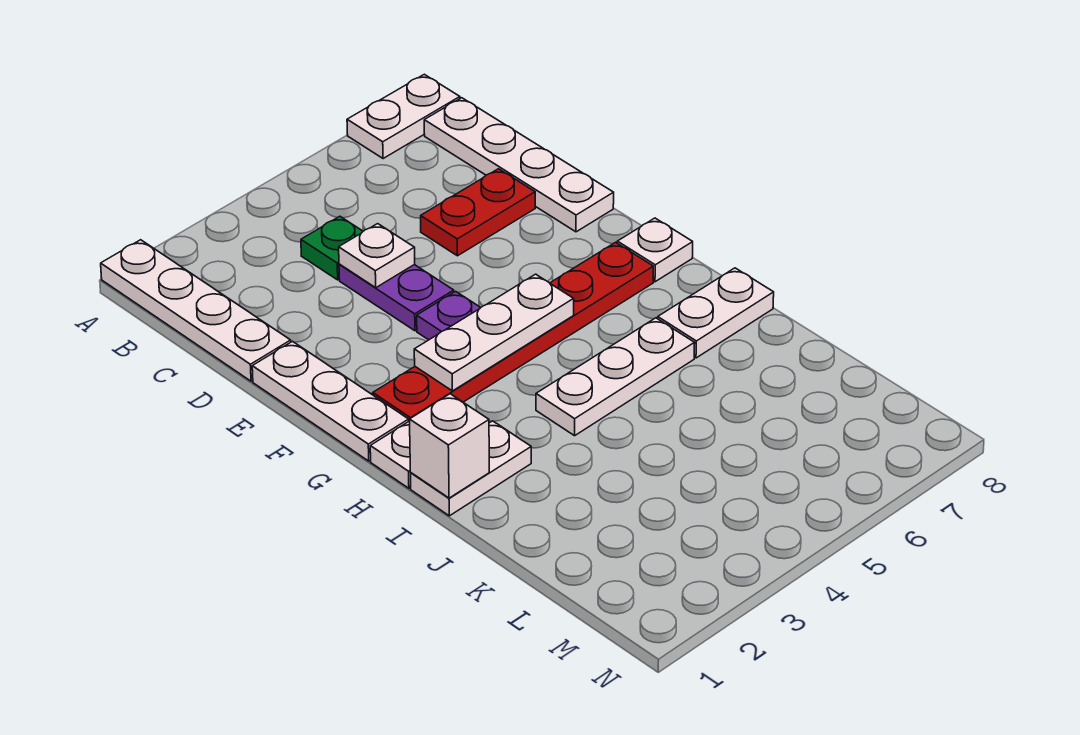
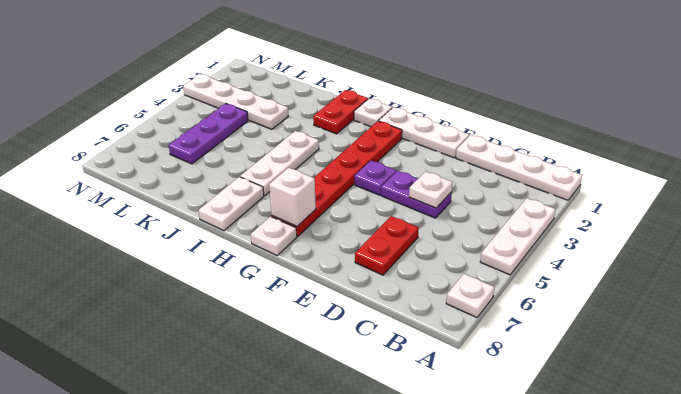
white 1x2 plate [347,74,460,159] -> white 1x1 plate [446,274,495,317]
white 1x4 plate [424,98,614,232] -> white 1x4 plate moved to [183,74,288,129]
green 1x1 plate [301,216,363,280] -> none
white 1x3 plate [414,274,574,391] -> white 1x3 plate moved to [480,198,555,275]
white 1x2 plate [411,421,531,516] -> red 1x2 plate [313,90,368,134]
white 1x1 brick [410,394,489,498] -> white 1x1 brick moved to [269,168,316,226]
none -> purple 1x3 plate [169,104,248,164]

